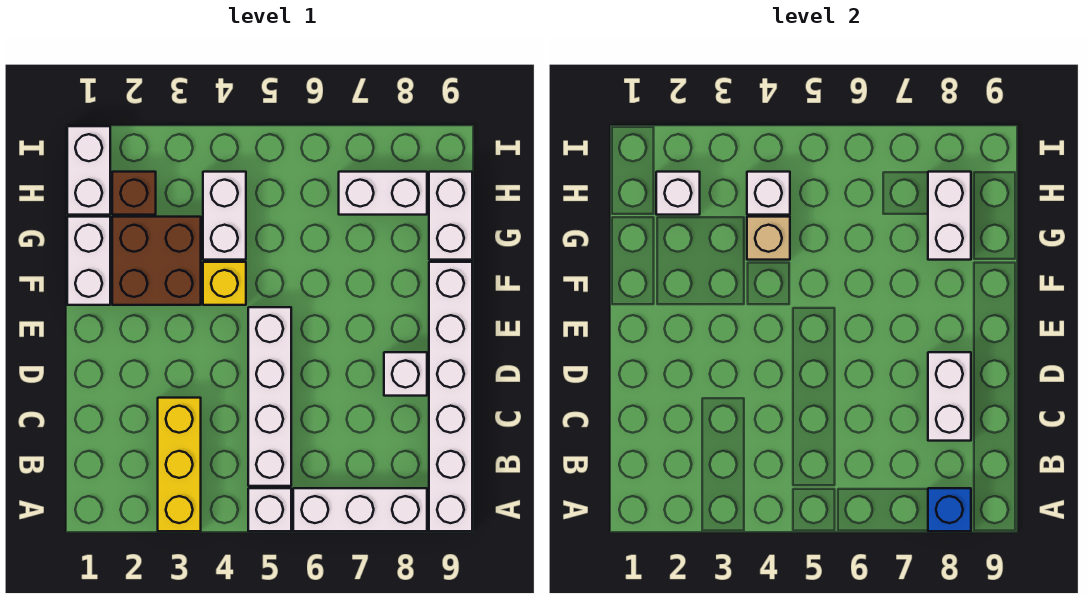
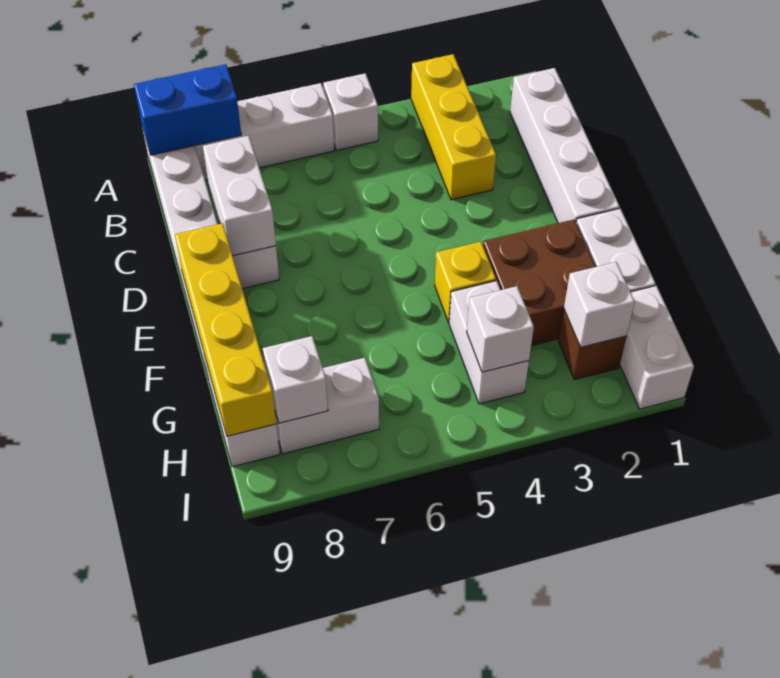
blue 1x1 brick [928,488,971,531] -> blue 1x2 brick [134,64,241,155]
white 1x4 brick [248,307,291,486] -> white 1x4 brick moved to [510,68,620,223]
none -> yellow 1x4 brick [175,223,276,436]
tan 1x1 brick [747,217,790,260] -> none
white 1x2 brick [928,172,971,260] -> white 1x1 brick [263,336,328,423]

